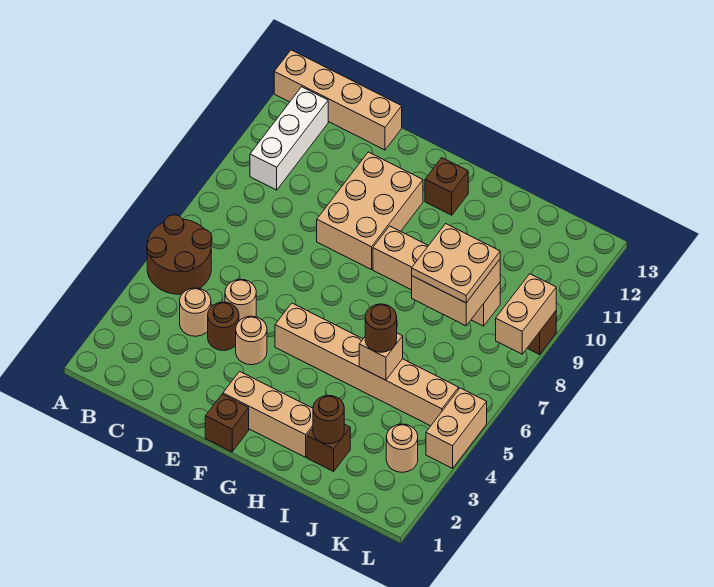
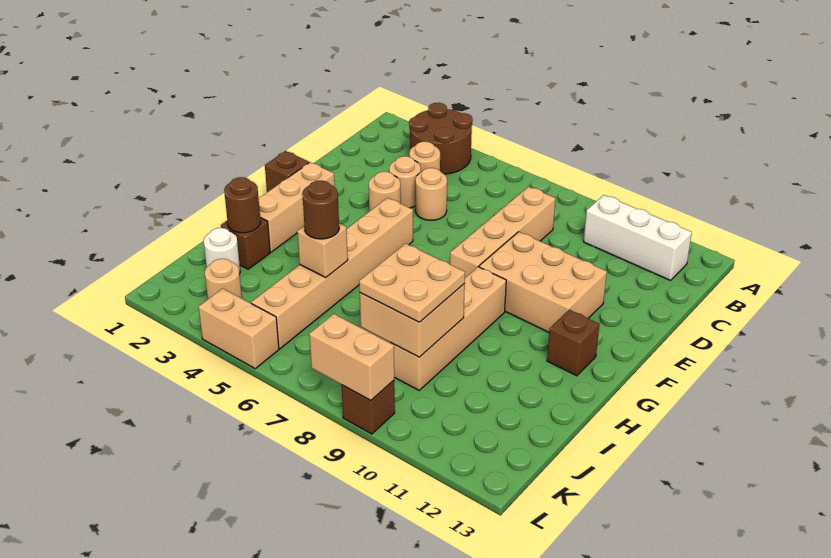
brown 2x2 round brick [147,215,212,294] -> brown 2x2 round brick moved to [409,103,473,174]
tan 1x4 brick [274,50,402,150] -> tan 1x4 brick moved to [450,187,555,278]
brown 1x1 round brick [208,302,239,350] -> tan 1x1 round brick [389,156,421,208]
none -> white 1x1 round brick [204,228,240,274]

